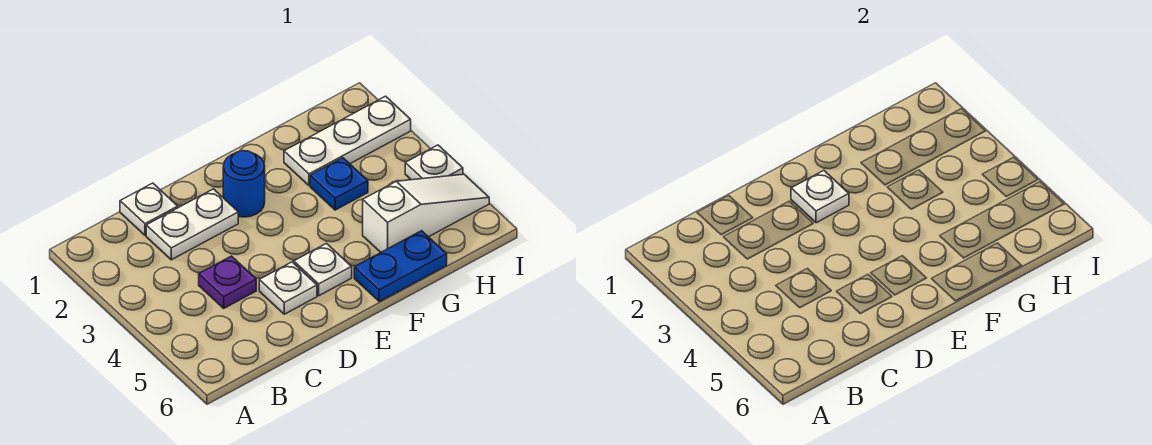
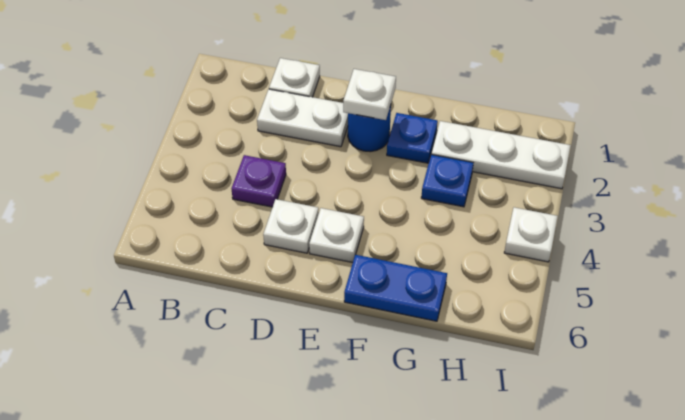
none -> blue 1x1 plate [387,113,438,163]
white 1x3 slope [363,174,489,252] -> none

